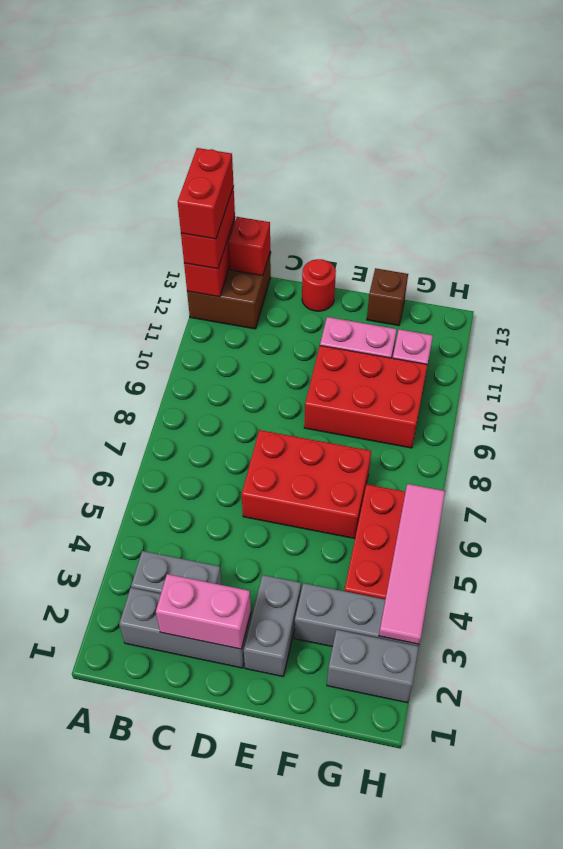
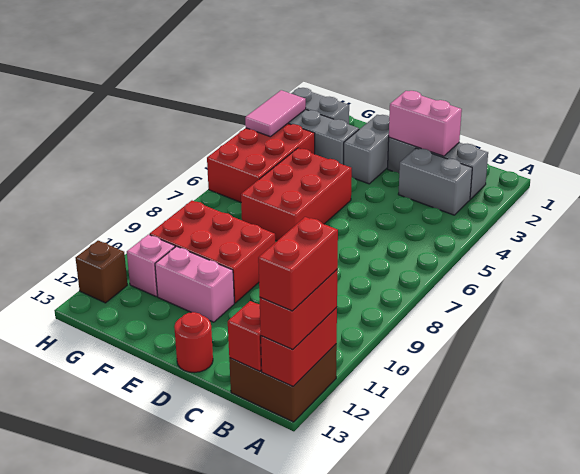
red 2x3 brick [242,430,371,538] -> red 2x3 brick turned to [241,148,352,241]
brown 1x1 brick [367,268,408,326] -> brown 1x1 brick moved to [76,241,127,303]
pink 1x4 tile [379,484,445,644] -> pink 1x2 tile [245,90,306,137]

